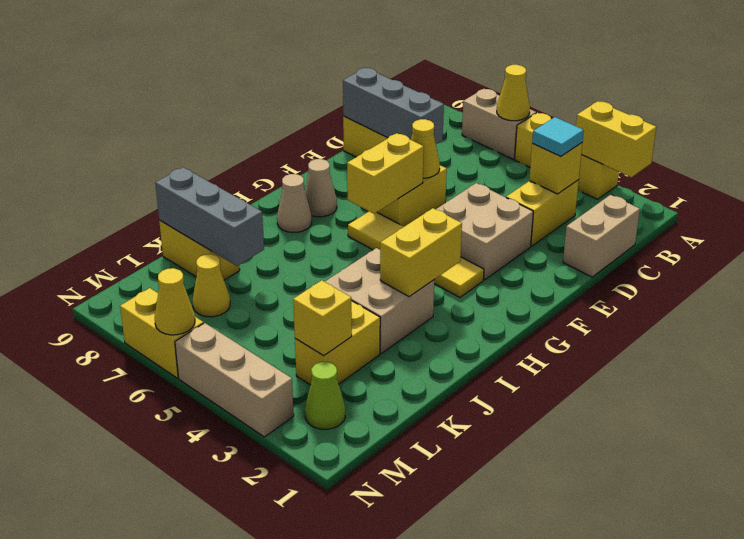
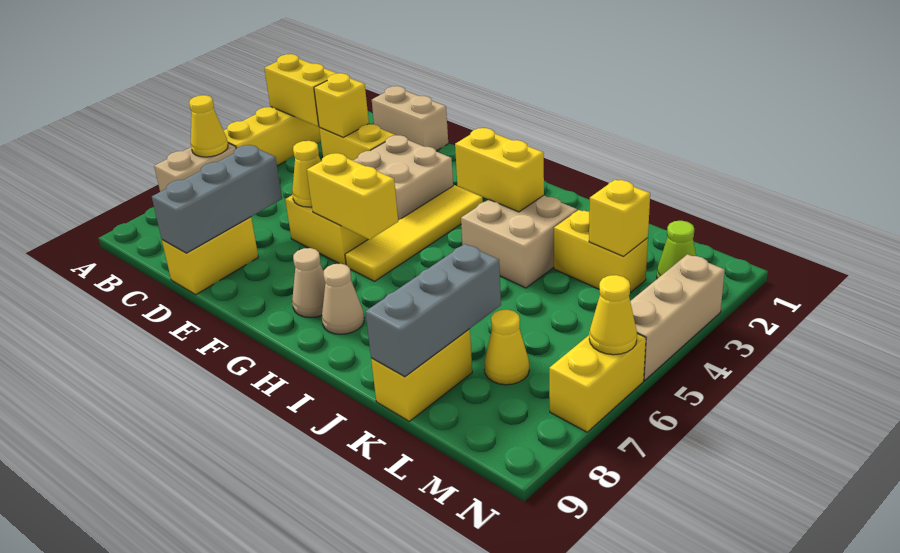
yellow 1x2 brick [576,101,656,177] -> yellow 1x2 brick turned to [264,54,338,127]
cyan 1x1 tile [532,117,584,157] -> none

